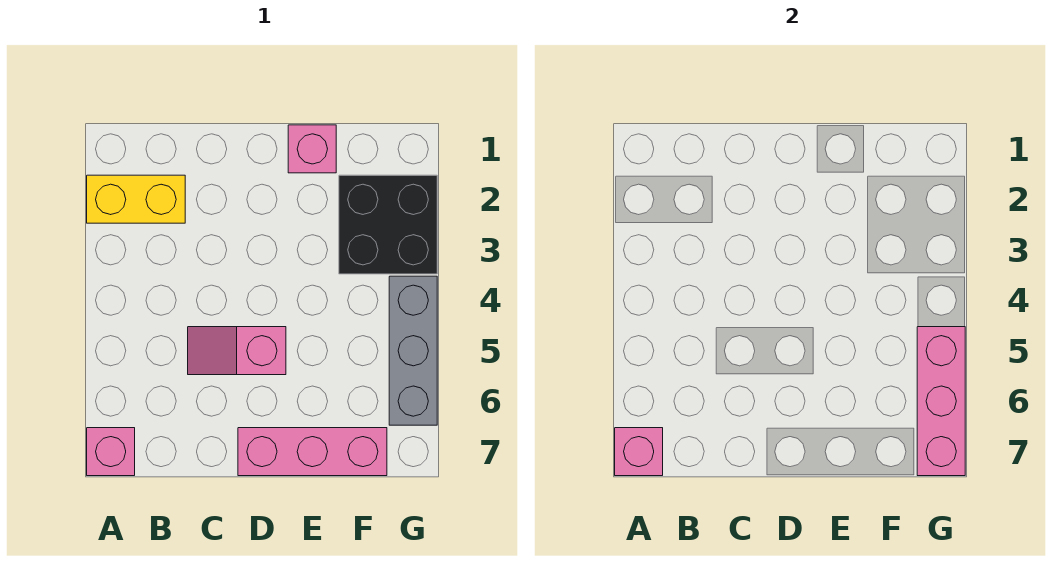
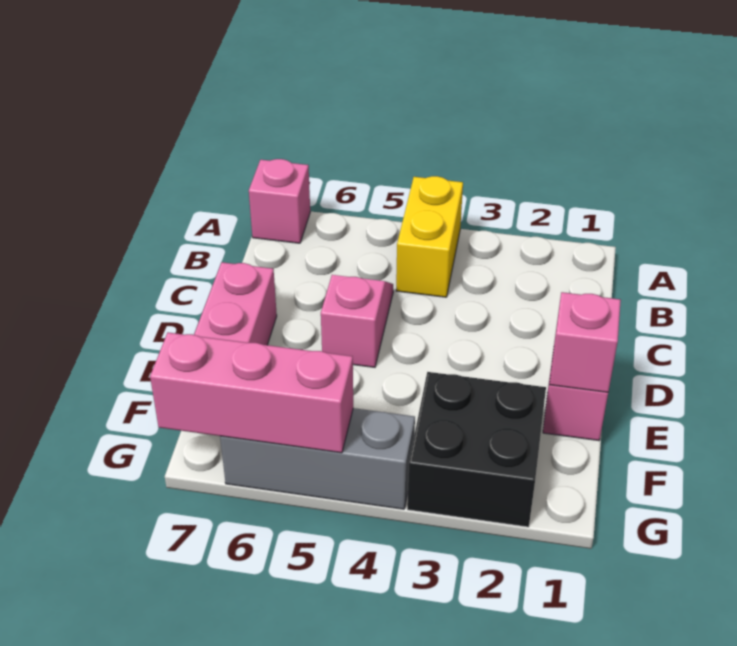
yellow 1x2 brick [87,175,185,223] -> yellow 1x2 brick moved to [396,176,463,297]
pink 1x1 brick [615,428,663,476] -> pink 1x1 brick moved to [549,292,621,392]

